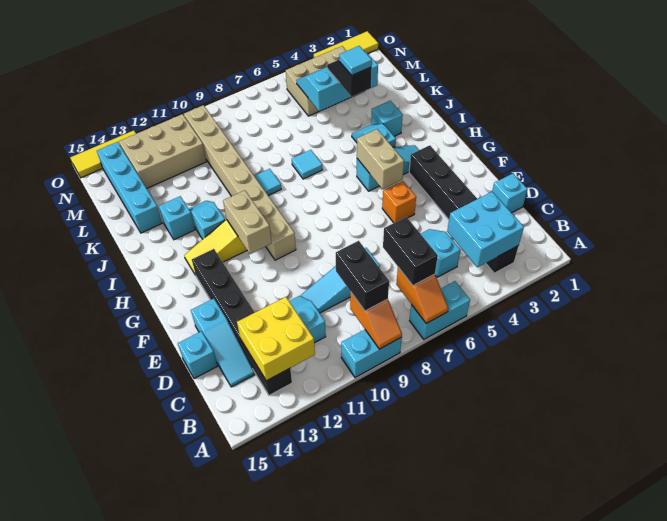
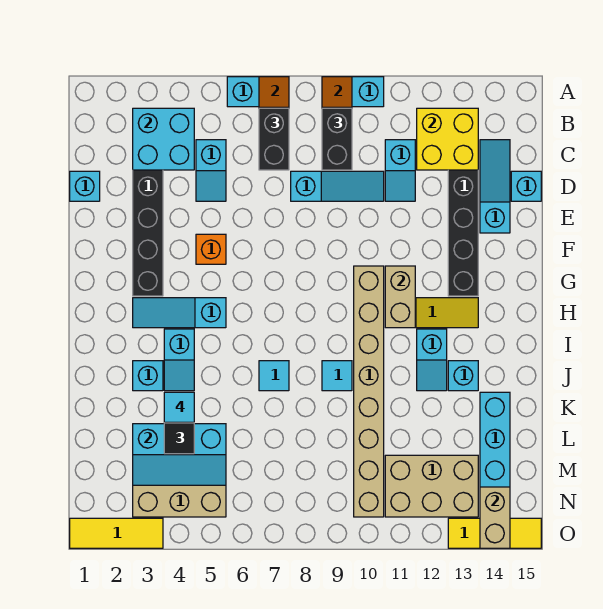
tan 1x2 brick [357,129,404,189] -> tan 1x2 brick moved to [480,487,510,548]

